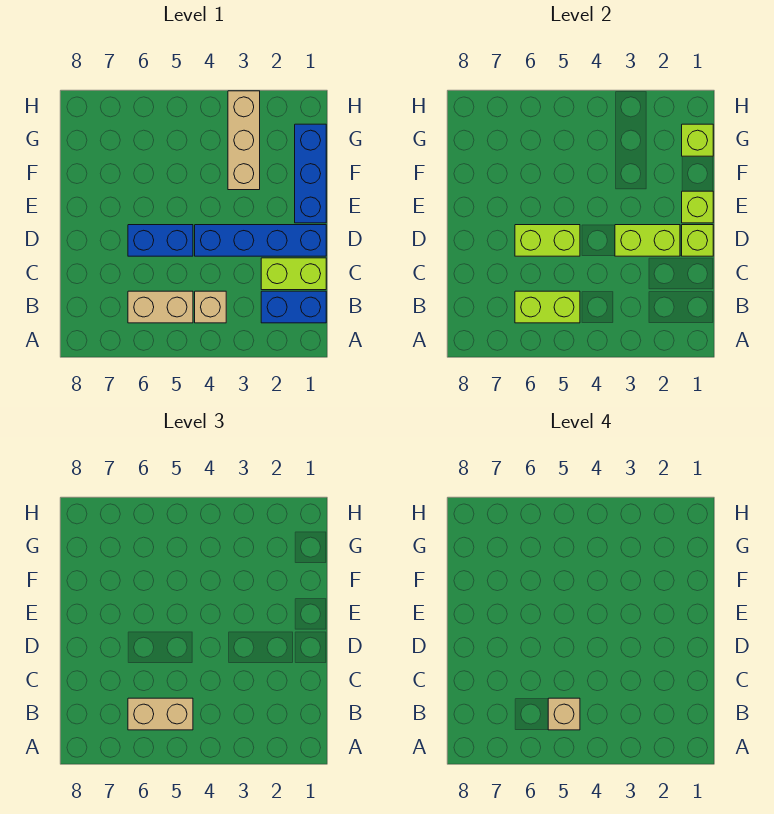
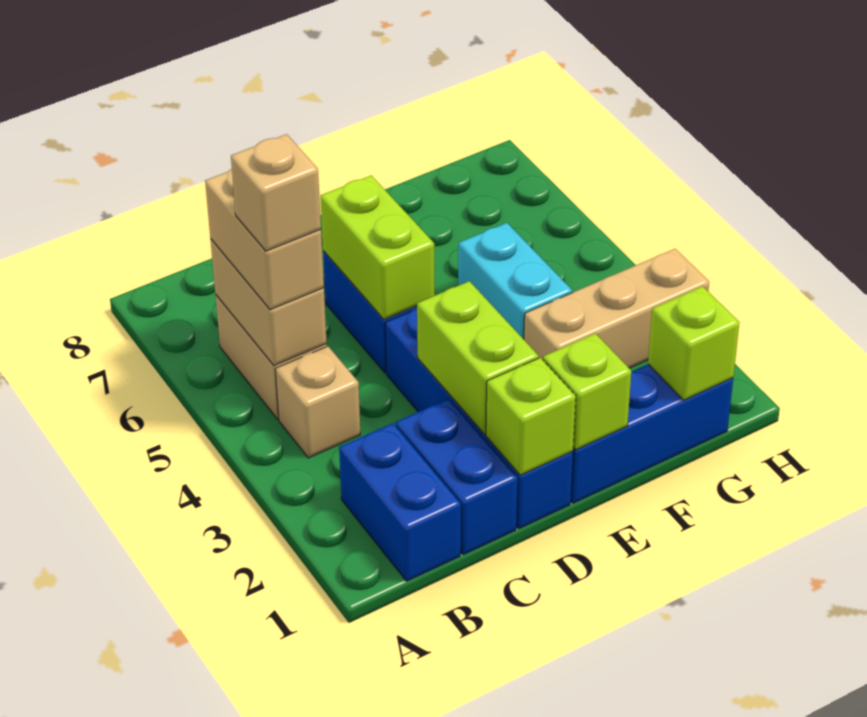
lime 1x2 brick [515,291,580,323] -> tan 1x2 brick [210,239,327,366]
lime 1x2 brick [261,258,326,290] -> blue 1x2 brick [396,399,517,555]
none -> cyan 1x2 brick [458,223,572,339]

